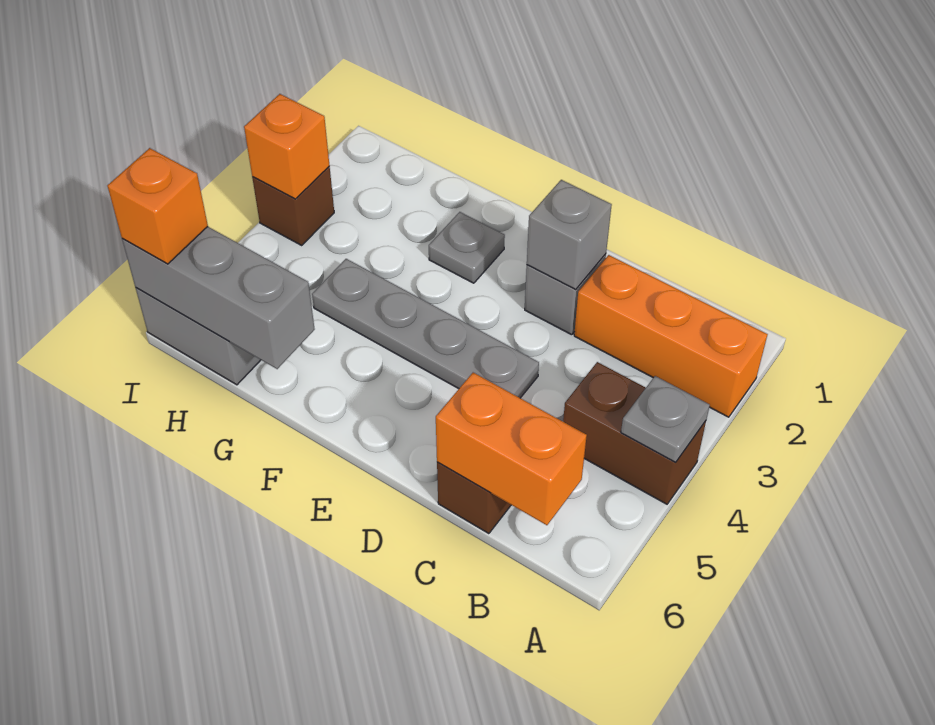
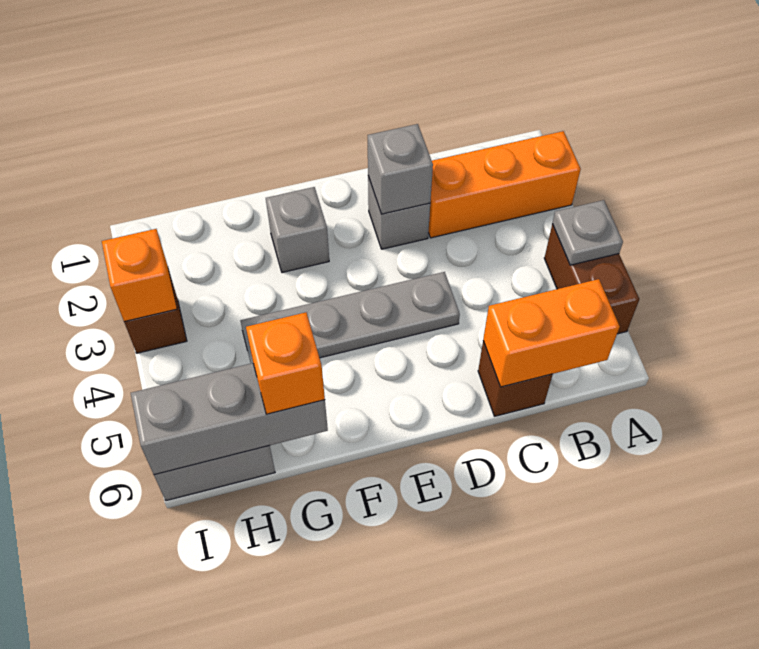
brown 1x2 brick [563,362,706,504] -> brown 1x2 brick turned to [544,224,639,334]
grey 1x1 plate [429,212,505,283] -> grey 1x1 brick [266,187,329,273]
orange 1x1 brick [108,148,208,264] -> orange 1x1 brick moved to [246,312,325,414]

